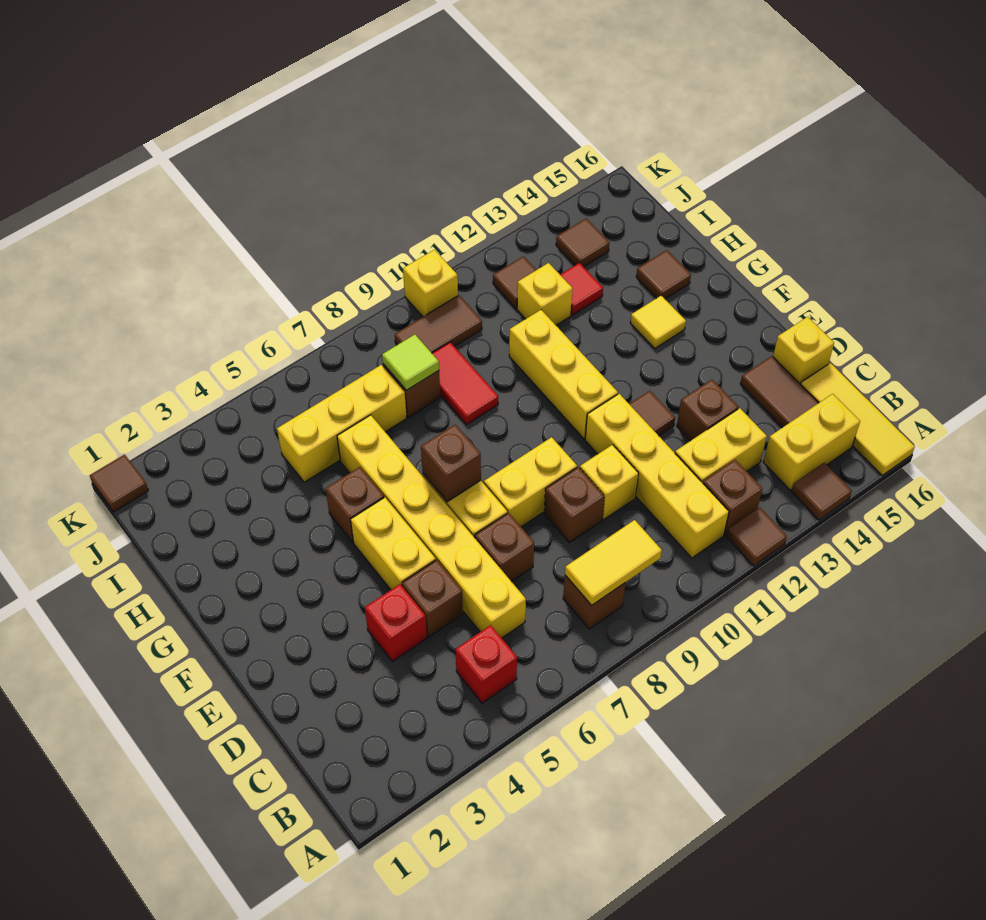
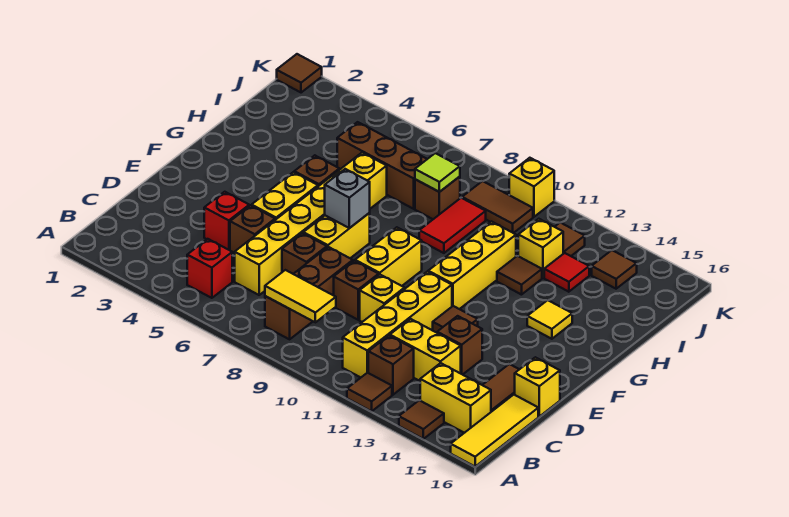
brown 1x1 brick [563,575,625,629] -> brown 1x3 brick [265,247,353,339]
yellow 1x2 brick [484,437,577,527] -> yellow 1x2 brick turned to [355,227,422,286]
brown 1x1 brick [421,424,481,502] -> grey 1x1 brick [325,169,370,228]
brown 1x1 tile [636,250,691,299] -> brown 1x1 tile moved to [497,256,542,295]
yellow 1x3 brick [277,365,407,482] -> brown 1x3 brick [337,122,427,209]

